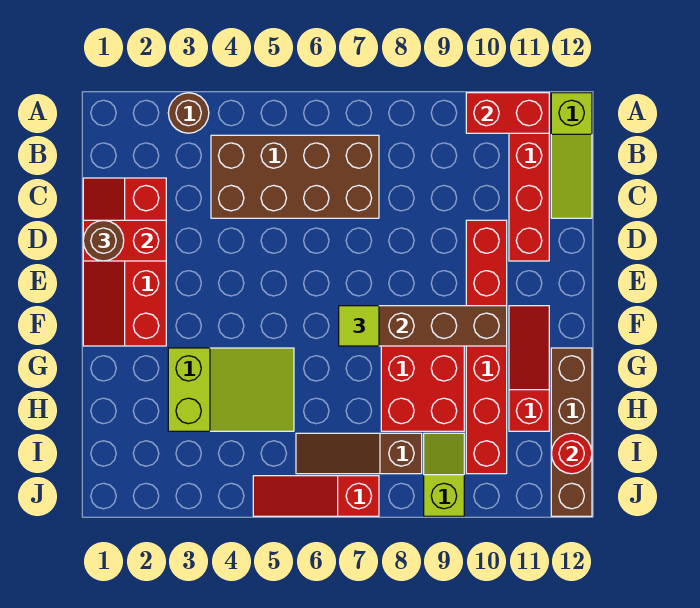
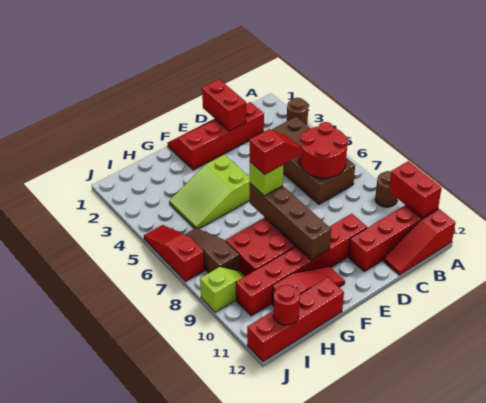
lime 1x3 slope [551,93,592,218] -> red 1x3 slope [383,209,456,275]
none -> red 2x2 round brick [300,122,348,178]
brown 1x1 round brick [83,220,124,261] -> brown 1x1 round brick moved to [375,171,398,207]
none -> red 1x2 slope [250,129,303,174]
lime 1x1 tile [339,306,379,346] -> lime 1x1 brick [250,162,283,196]
lime 2x3 slope [168,348,294,431] -> lime 2x3 slope turned to [169,155,250,229]
brown 1x4 brick [551,348,592,516] -> red 1x4 brick [247,277,344,362]

